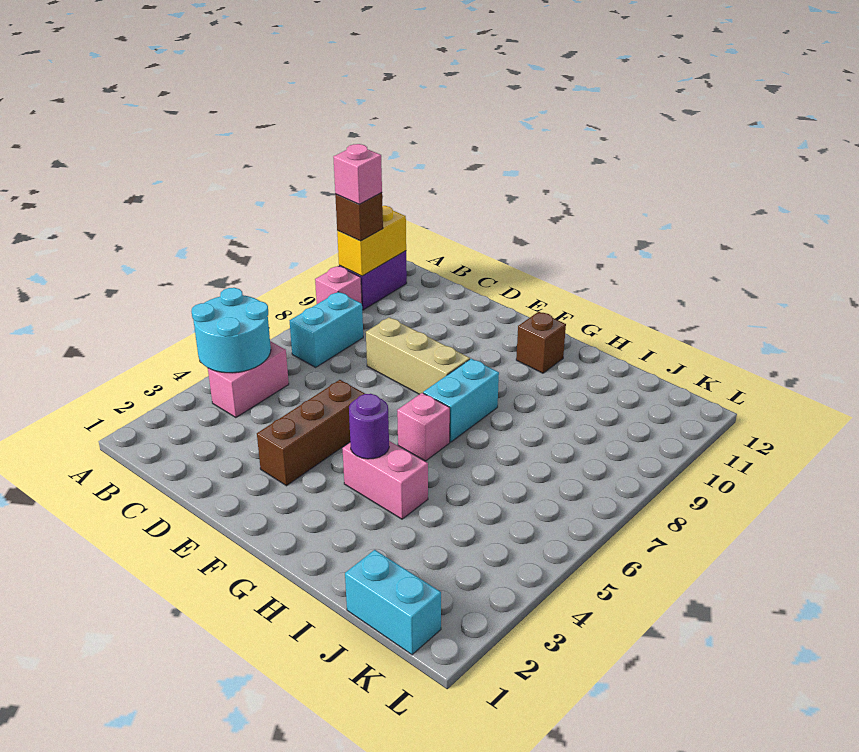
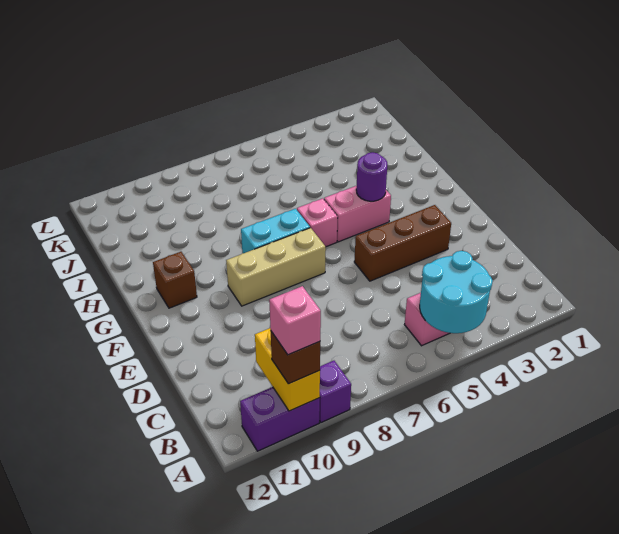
pink 1x1 brick [315,266,362,304] -> purple 1x1 brick [319,361,351,422]
yellow 1x2 brick [337,206,406,276] -> yellow 1x2 brick turned to [255,328,320,411]
cyan 1x2 brick [290,292,363,367] -> none
tan 1x3 brick [366,317,470,394] -> tan 1x3 brick turned to [226,228,326,306]
pink 1x2 brick [342,441,428,519] -> pink 1x2 brick turned to [324,186,391,242]
cyan 1x2 brick [345,550,441,655] -> none

